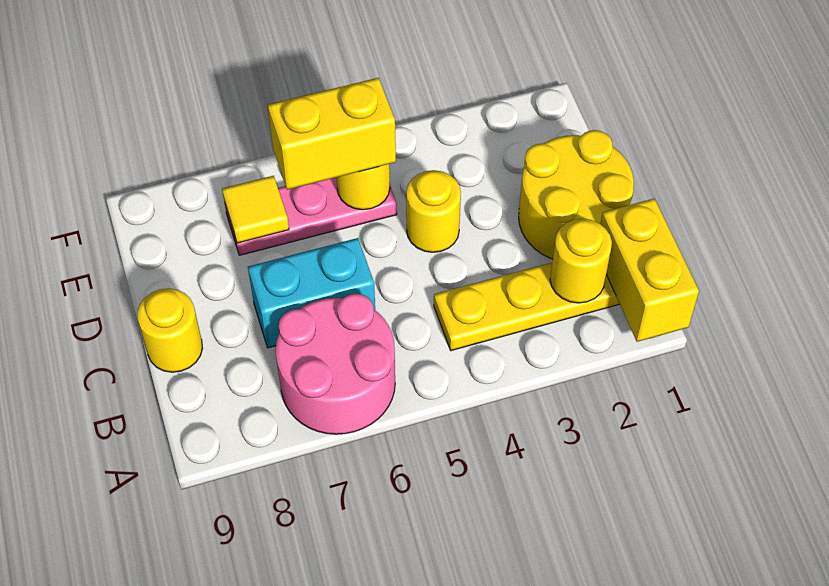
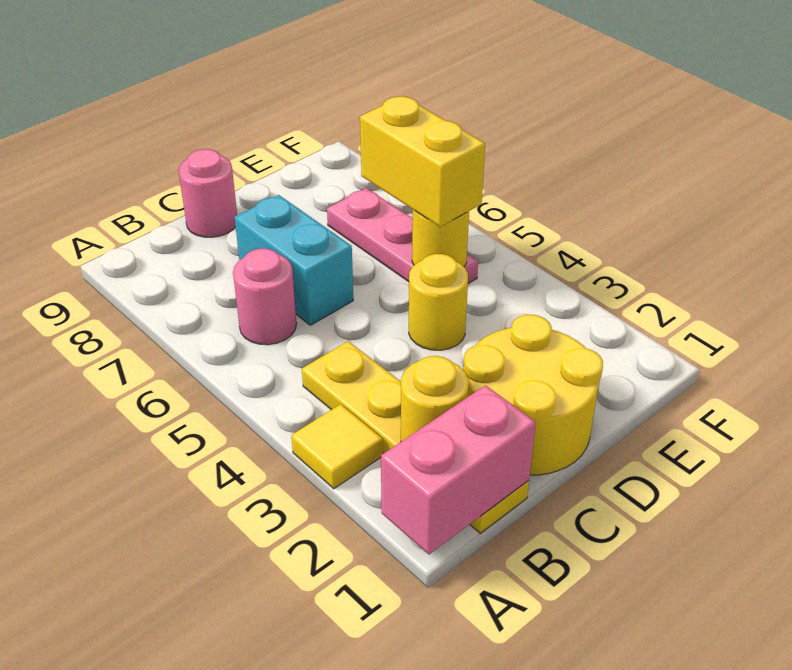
yellow 1x2 brick [601,199,699,342] -> pink 1x2 brick [381,385,536,554]
pink 2x2 round brick [276,294,395,434] -> pink 1x1 round brick [233,248,297,345]
yellow 1x1 round brick [137,288,203,372] -> pink 1x1 round brick [178,149,237,237]
yellow 1x1 tile [222,176,289,243] -> yellow 1x1 tile moved to [291,404,383,489]

